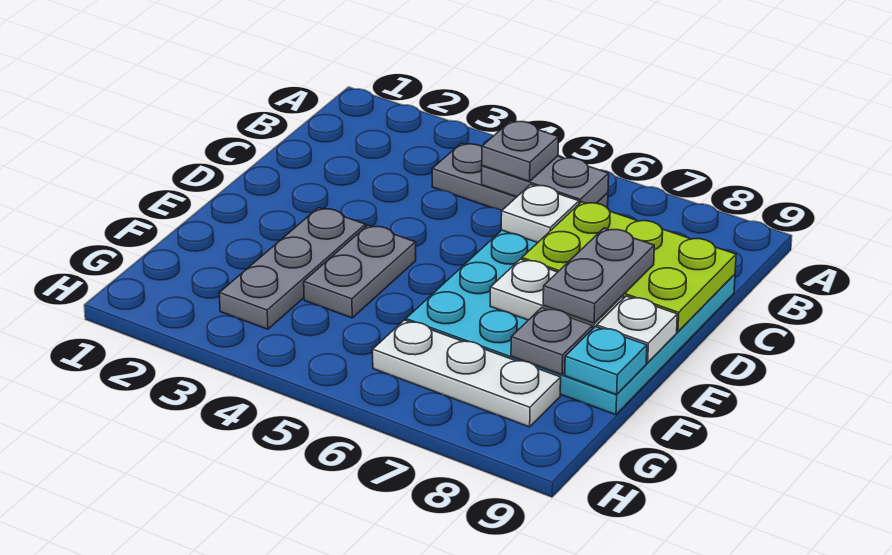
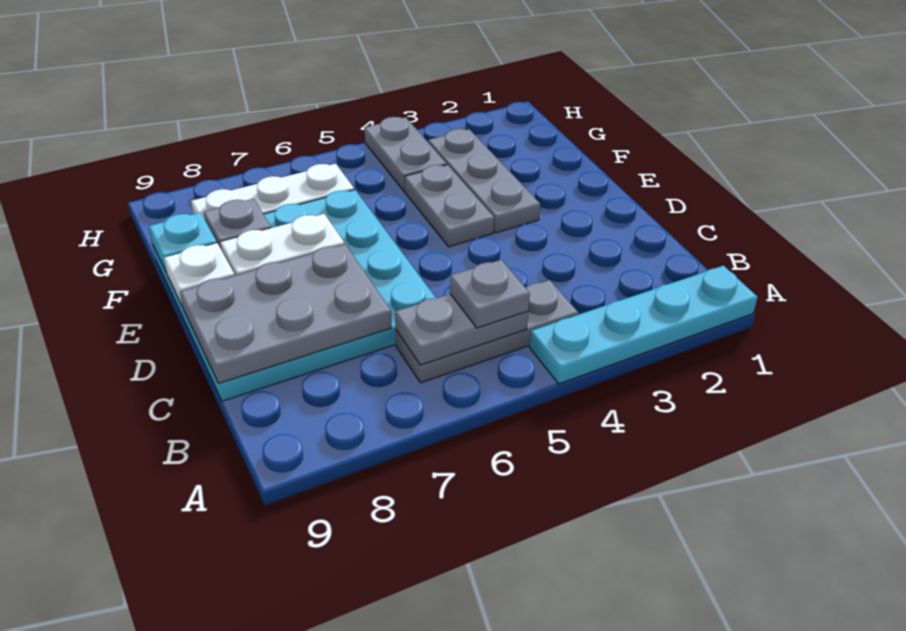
none -> cyan 1x4 plate [530,266,758,384]
white 1x1 plate [501,184,579,243] -> none
lime 2x3 plate [522,202,736,332] -> grey 2x3 plate [180,244,392,383]
grey 1x2 plate [543,228,654,323] -> grey 1x2 plate moved to [365,117,447,191]

